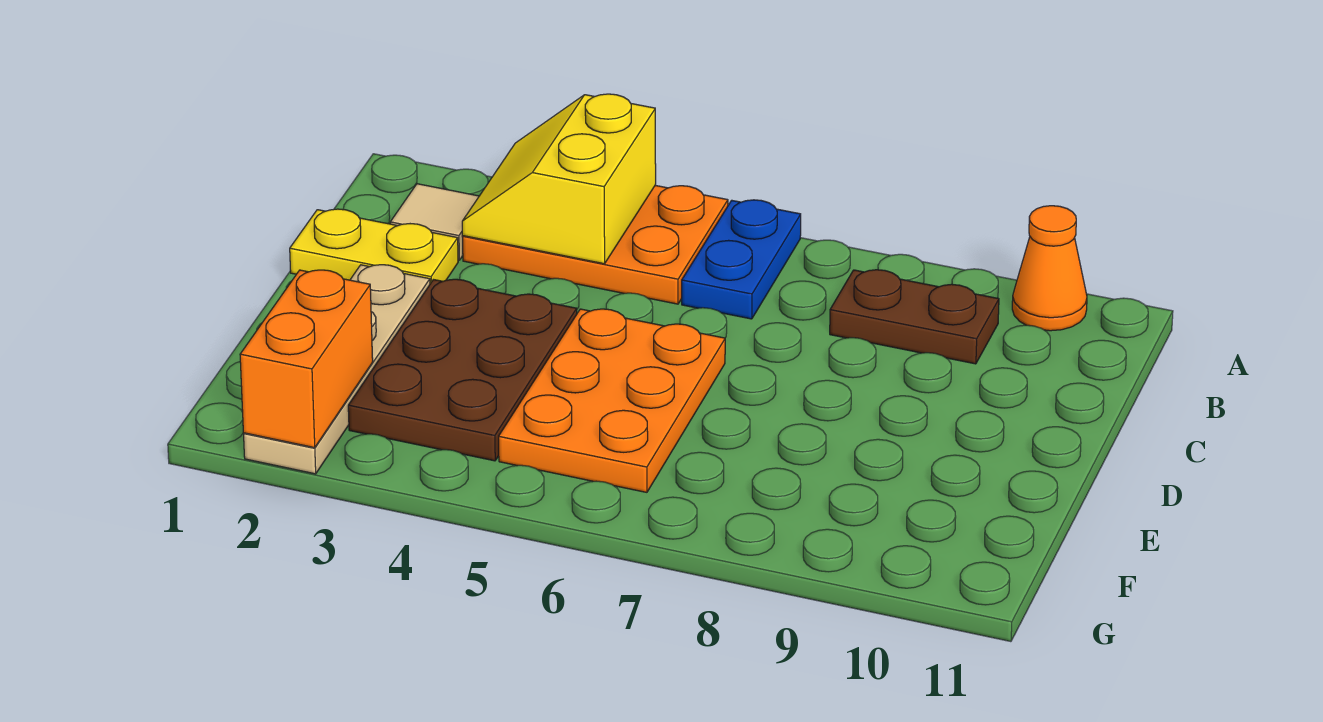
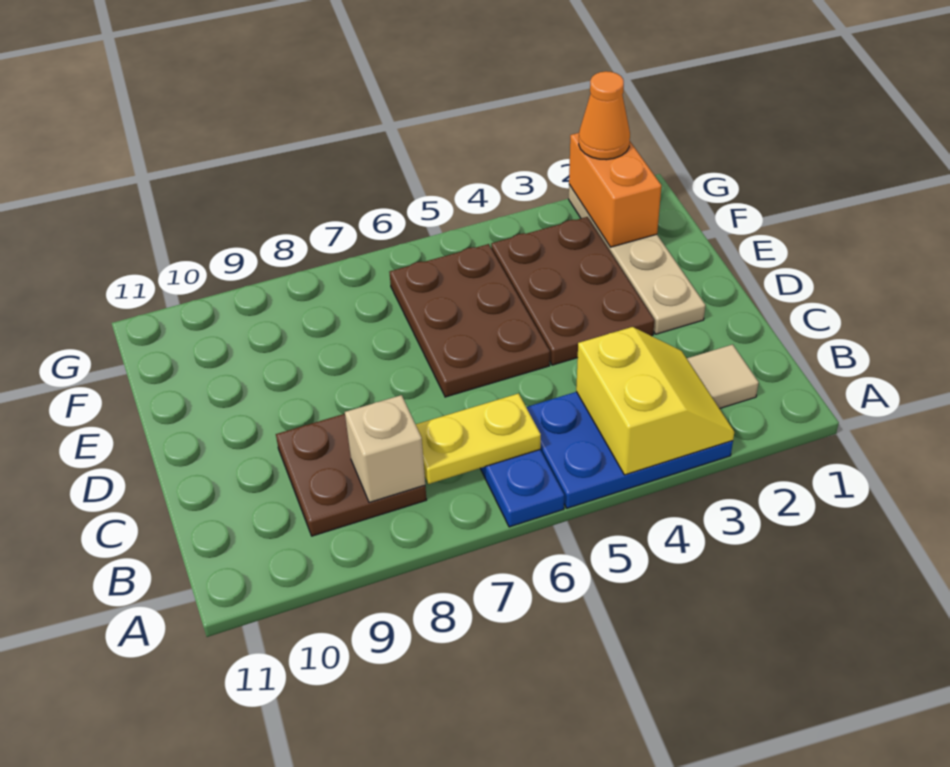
orange 2x3 plate [462,185,728,304] -> blue 2x3 plate [526,392,733,508]
orange 1x1 cone [1012,206,1087,331] -> orange 1x1 cone moved to [579,71,630,160]
brown 1x2 plate [830,270,999,364] -> brown 2x2 plate [276,414,427,536]
none -> tan 1x1 brick [345,395,425,502]
yellow 1x2 plate [290,209,458,284] -> yellow 1x2 plate moved to [416,393,541,484]
orange 2x3 plate [499,309,725,492] -> brown 2x3 plate [389,244,550,397]

